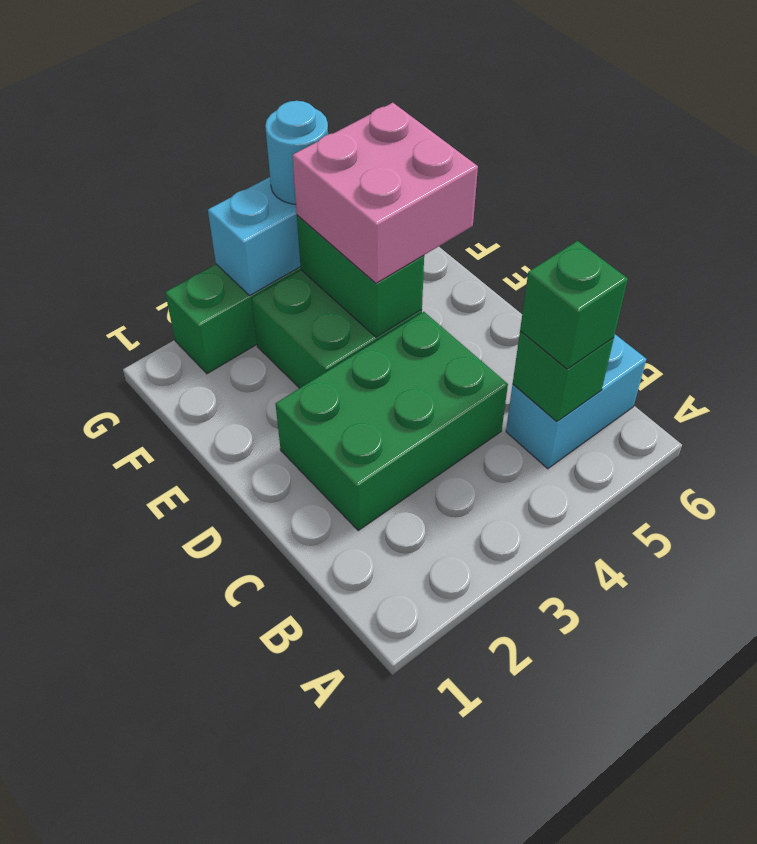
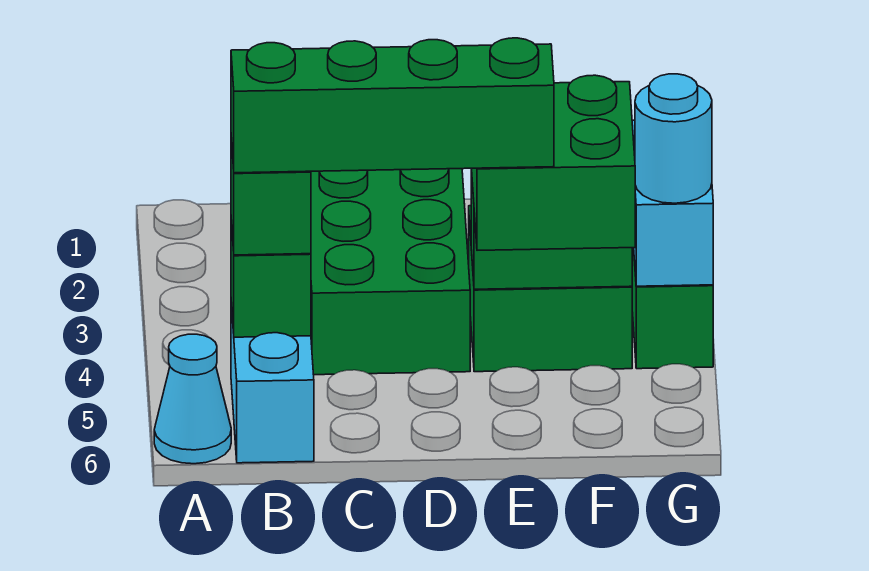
none -> cyan 1x1 cone [154,334,231,464]
none -> green 1x4 brick [231,38,554,173]
pink 2x2 brick [292,103,478,283] -> green 2x2 brick [472,75,635,250]

